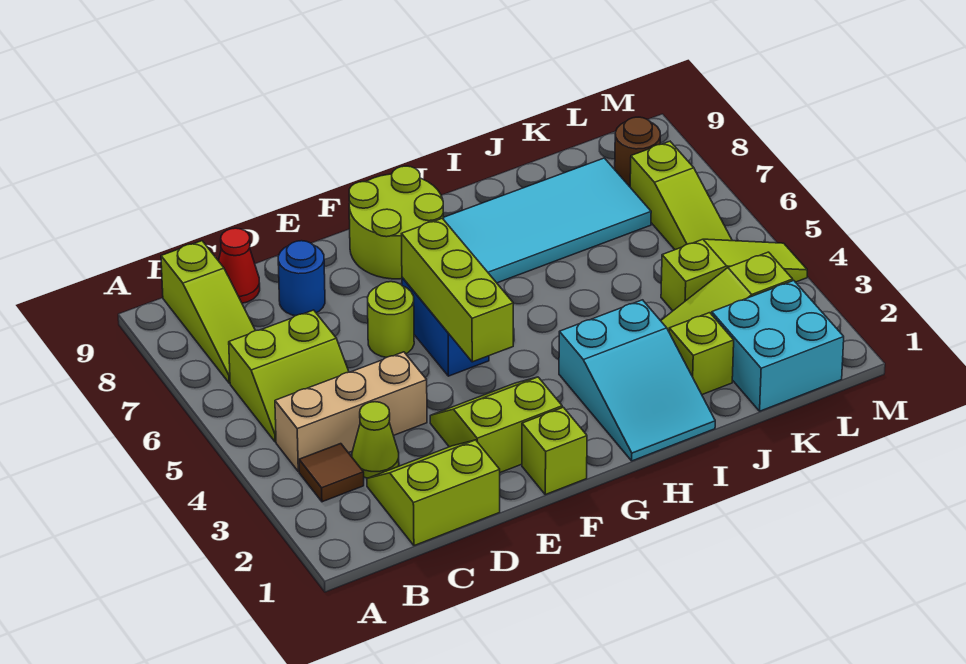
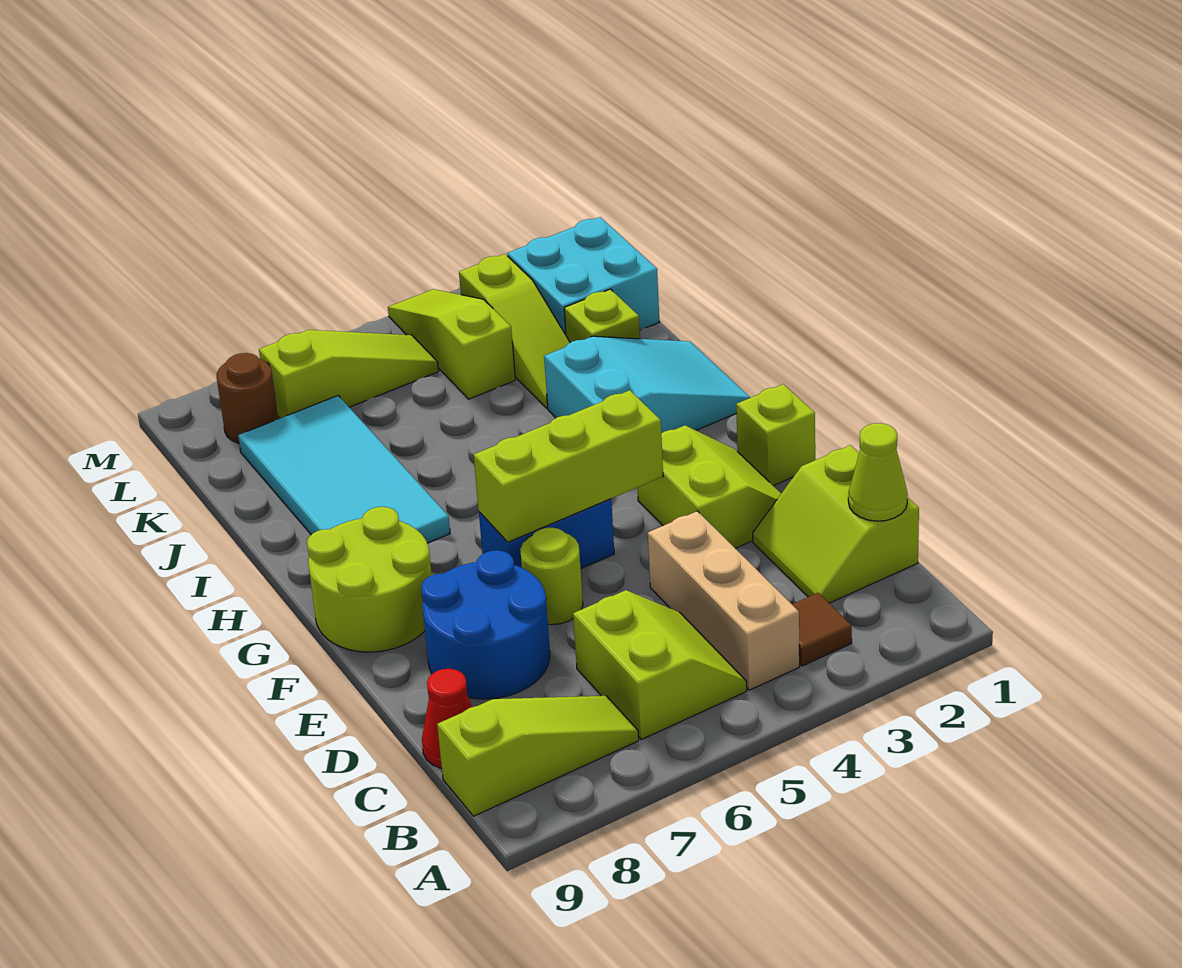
lime 1x1 cone [352,402,399,478] -> lime 1x1 cone moved to [848,423,908,521]
blue 1x1 round brick [278,241,325,316] -> blue 2x2 round brick [421,550,550,699]
lime 2x2 slope [430,377,562,473] -> lime 2x2 slope turned to [637,425,781,548]

